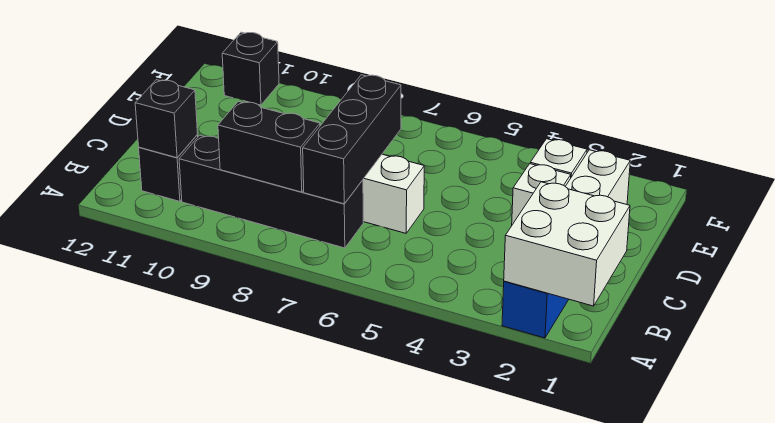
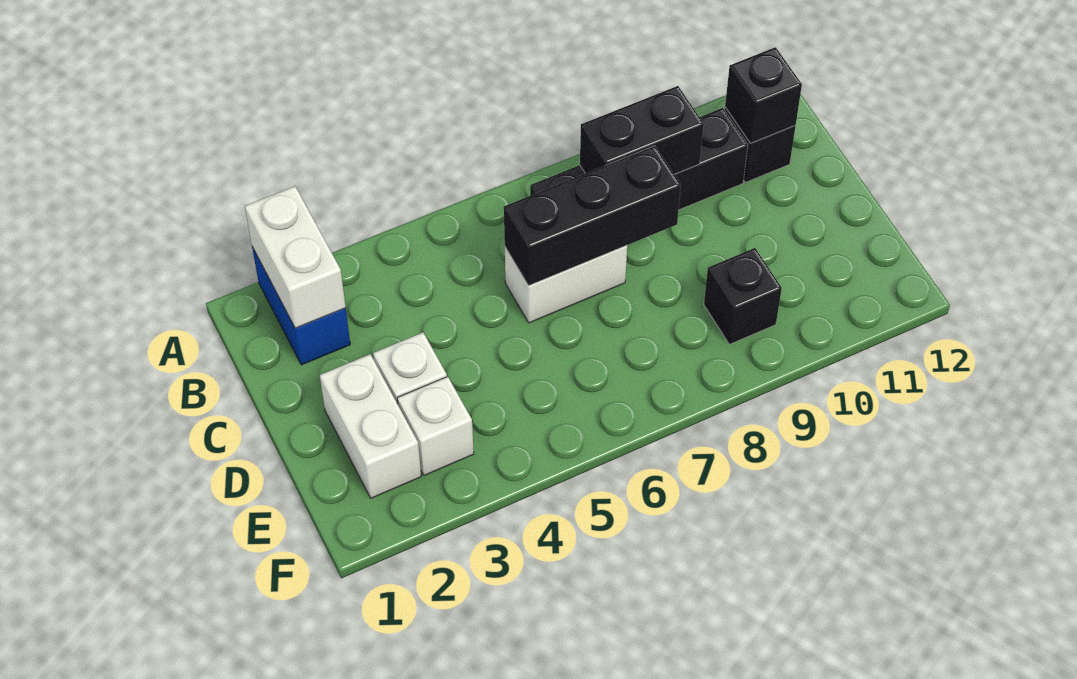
white 2x2 brick [504,182,630,306] -> white 1x2 brick [245,186,346,328]
black 1x3 brick [303,75,401,204] -> black 1x3 brick turned to [504,146,681,286]
black 1x1 brick [222,32,279,105] -> black 1x1 brick moved to [704,248,782,344]

